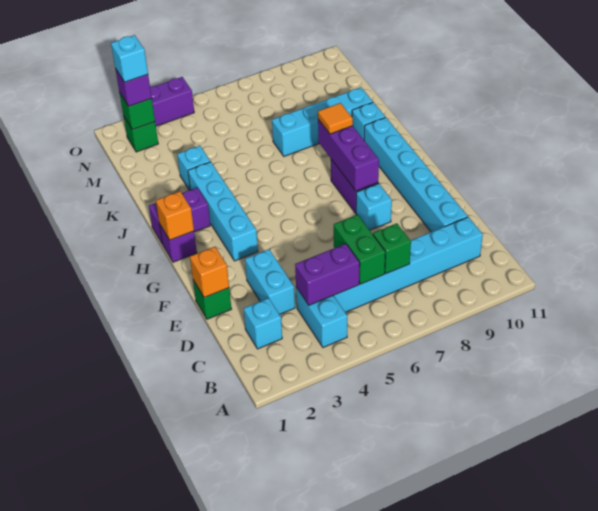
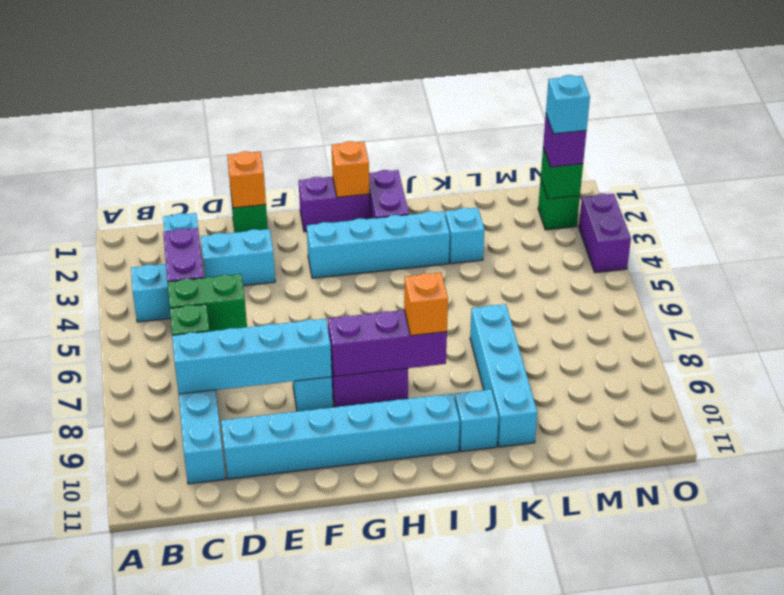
none -> cyan 1x4 brick [172,319,332,394]
purple 1x1 brick [159,224,197,262] -> purple 1x2 brick [299,177,370,232]
orange 1x1 tile [318,103,353,134] -> orange 1x1 brick [404,273,448,336]

